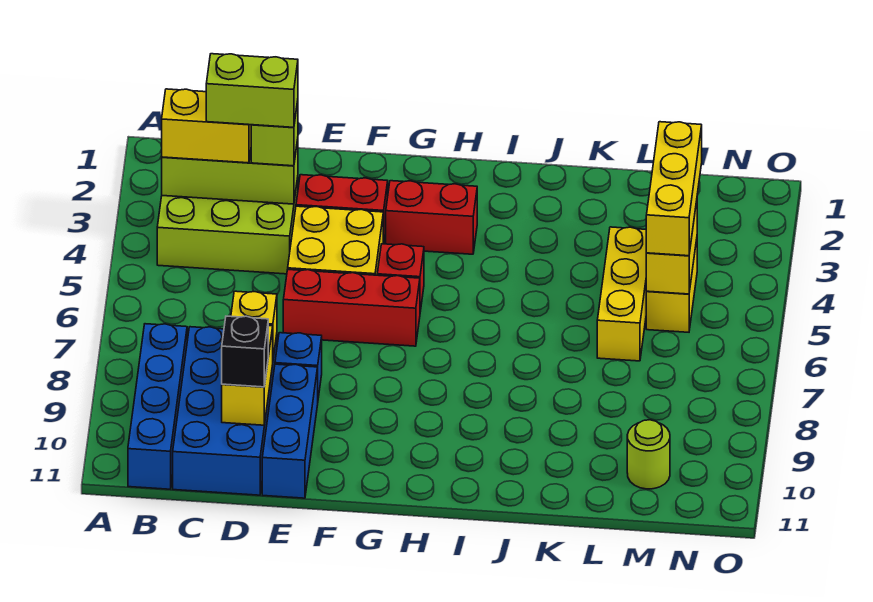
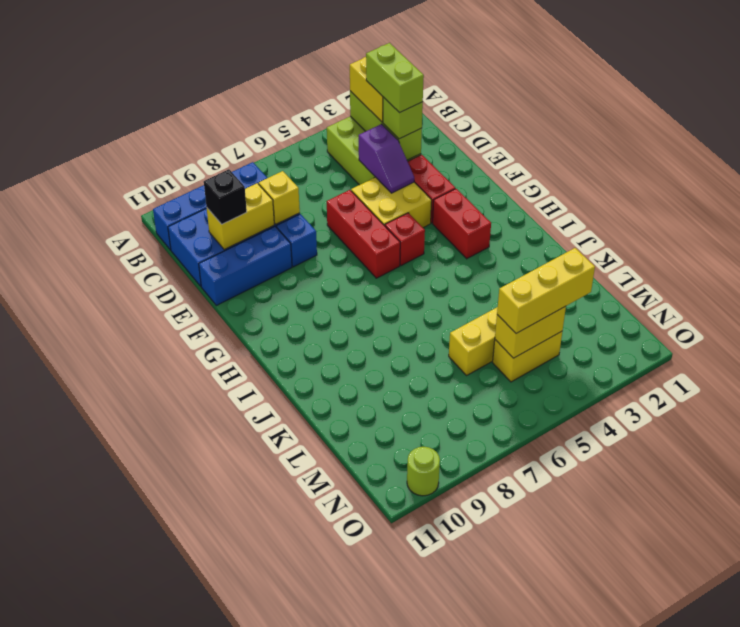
none -> purple 1x2 slope [359,124,414,193]
lime 1x1 round brick [627,420,670,489] -> lime 1x1 round brick moved to [407,447,440,496]

